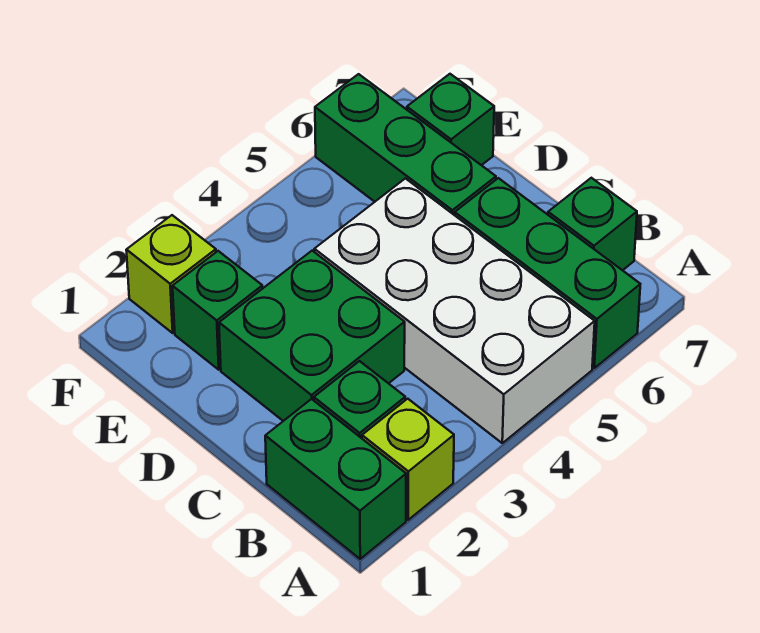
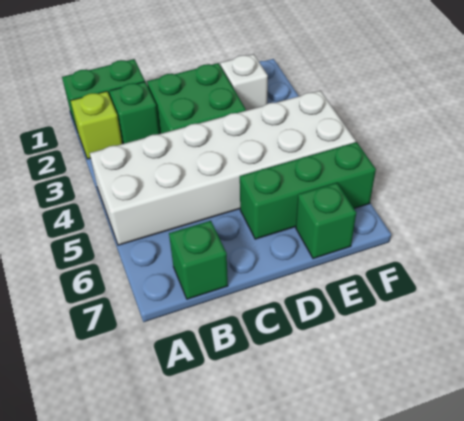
white 2x4 brick [314,178,595,443] -> white 2x6 brick [90,91,356,245]
green 1x3 brick [455,178,640,368] -> none
green 1x1 brick [173,251,263,370] -> white 1x1 brick [220,54,268,111]
lime 1x1 brick [126,215,216,333] -> none

